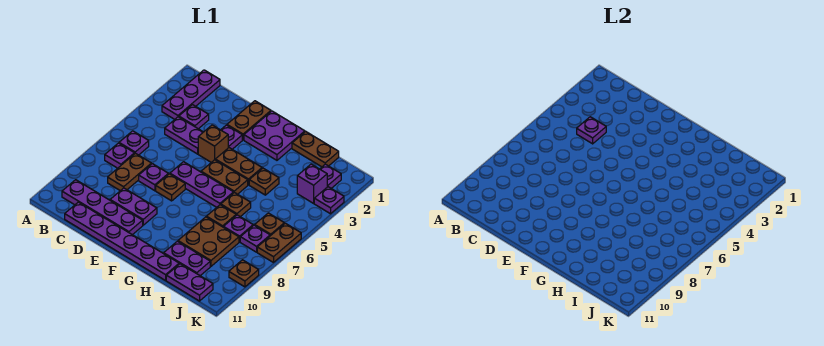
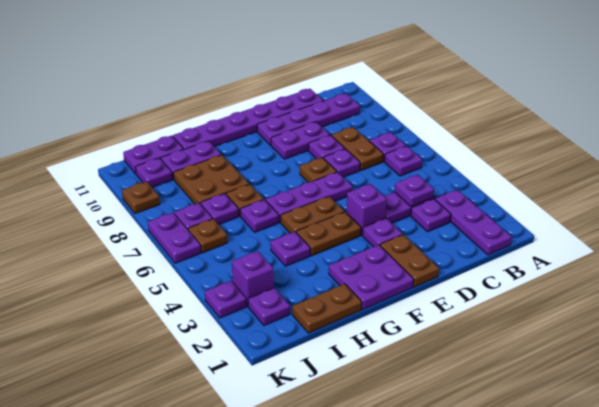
none -> purple 1x1 plate [309,135,345,159]
brown 1x1 brick [198,125,228,162] -> purple 1x1 brick [346,184,387,235]
brown 1x1 plate [249,168,279,195] -> purple 1x1 plate [270,232,310,266]
brown 1x1 plate [221,192,251,217] -> purple 1x1 plate [240,199,279,232]
none -> purple 1x1 plate [135,158,172,187]
brown 1x2 plate [257,223,301,263] -> purple 1x2 plate [148,213,201,263]

